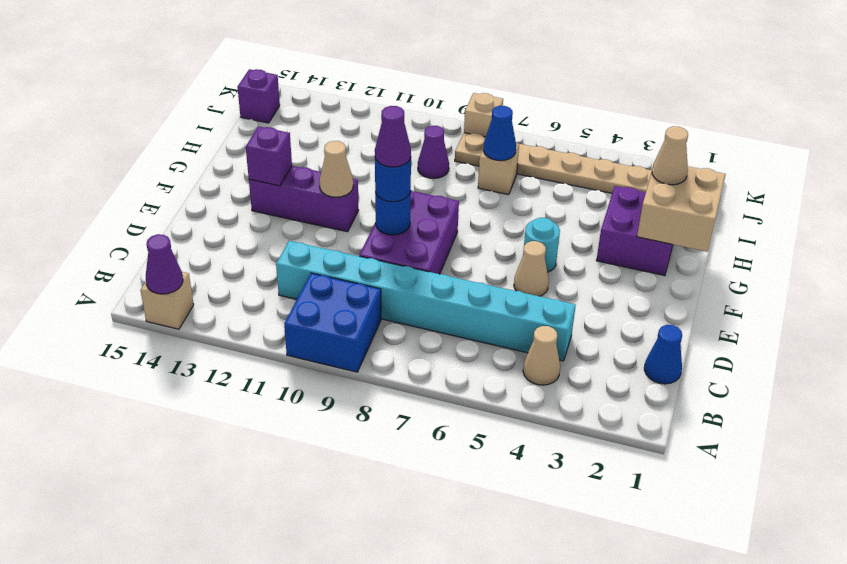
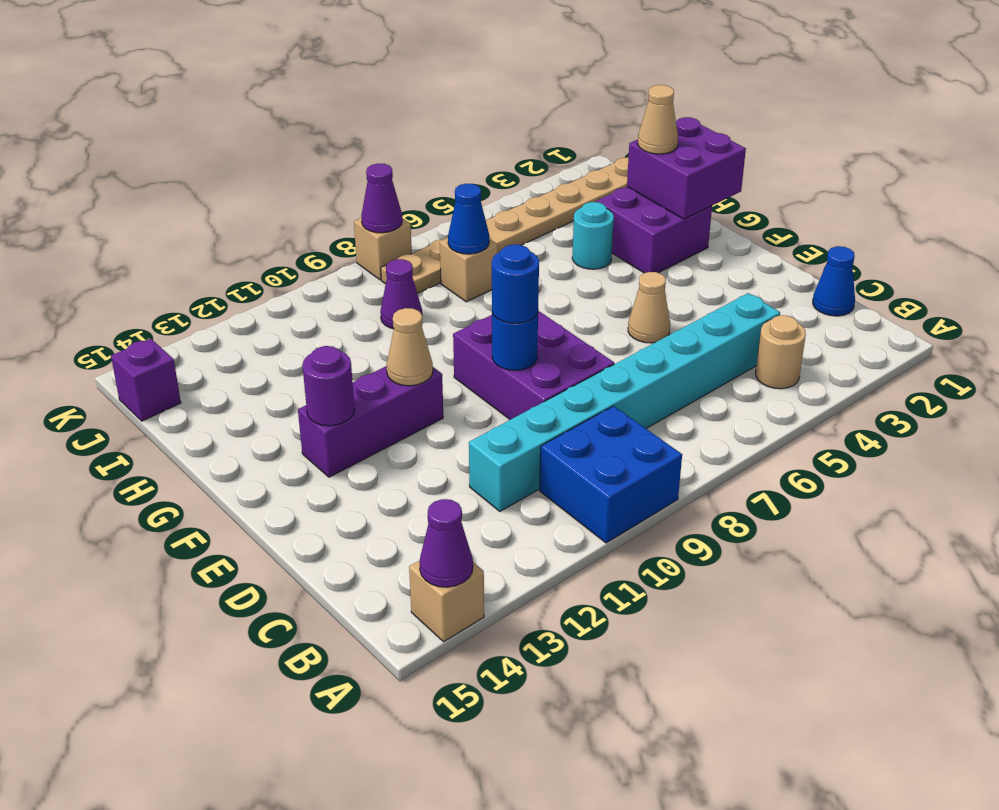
tan 1x1 cone [523,326,560,385] -> tan 1x1 round brick [756,315,806,389]
purple 1x1 cone [375,106,411,167] -> purple 1x1 cone moved to [361,163,402,233]
cyan 1x1 round brick [524,218,560,272] -> cyan 1x1 round brick moved to [572,202,614,269]
purple 1x1 brick [246,126,292,186] -> purple 1x1 round brick [302,346,354,426]
tan 2x2 brick [637,167,725,252] -> purple 2x2 brick [627,117,746,219]

